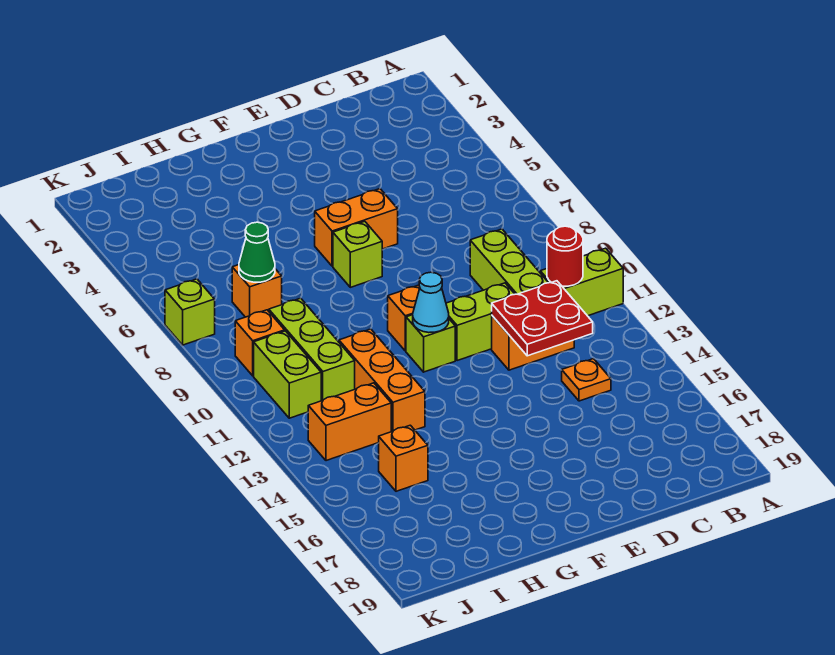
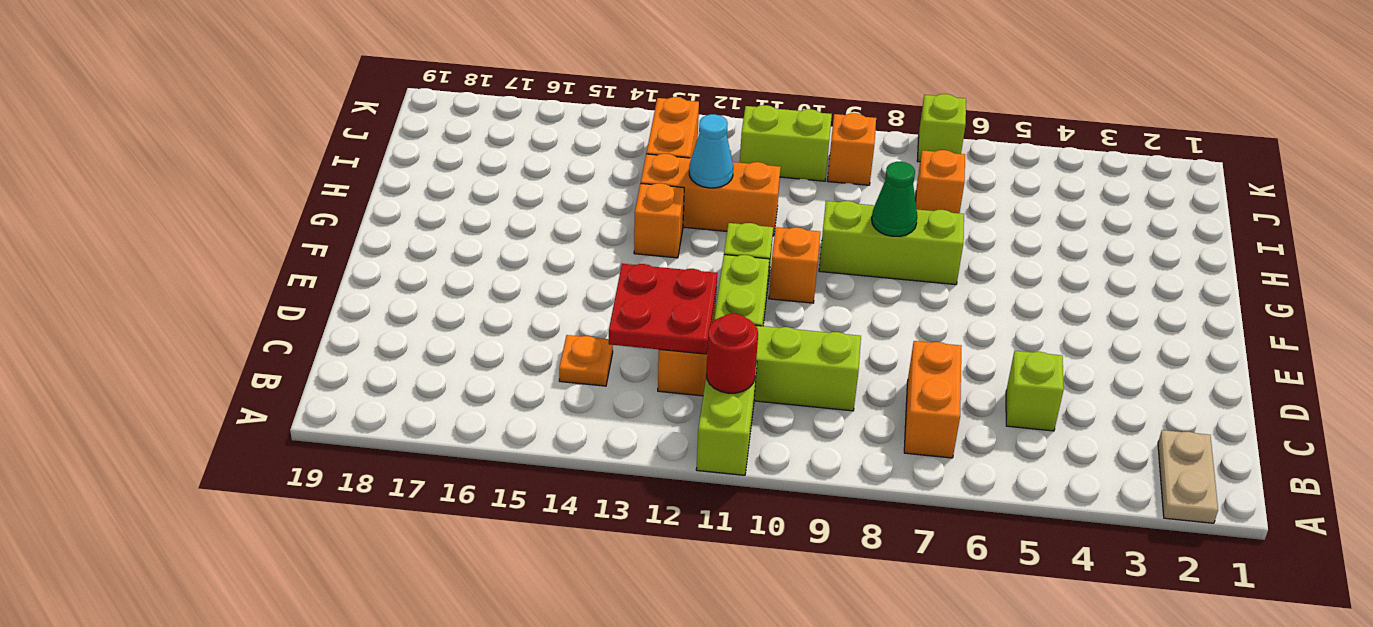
none -> tan 1x2 plate [1158,430,1218,523]
orange 1x2 brick [315,189,398,266] -> orange 1x2 brick moved to [904,341,961,458]
lime 1x1 brick [333,221,382,287] -> lime 1x1 brick moved to [1006,351,1064,431]
cyan 1x1 cone [413,272,449,333] -> cyan 1x1 cone moved to [689,114,733,188]
green 1x1 cone [239,222,275,282] -> green 1x1 cone moved to [872,162,917,236]
lime 1x3 brick [269,298,355,401] -> lime 1x3 brick moved to [819,201,964,285]
orange 1x1 brick [379,425,428,491] -> orange 1x1 brick moved to [634,183,684,258]

